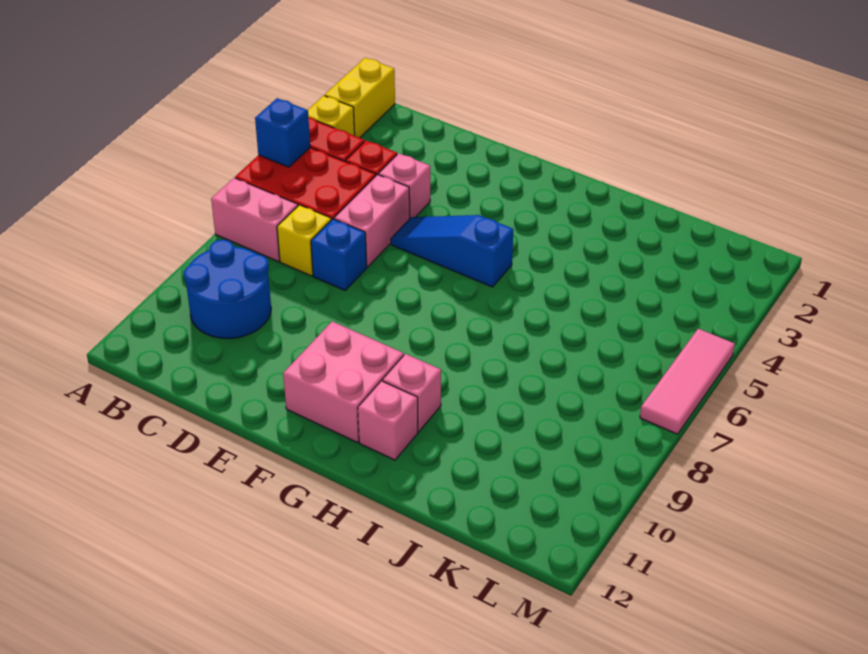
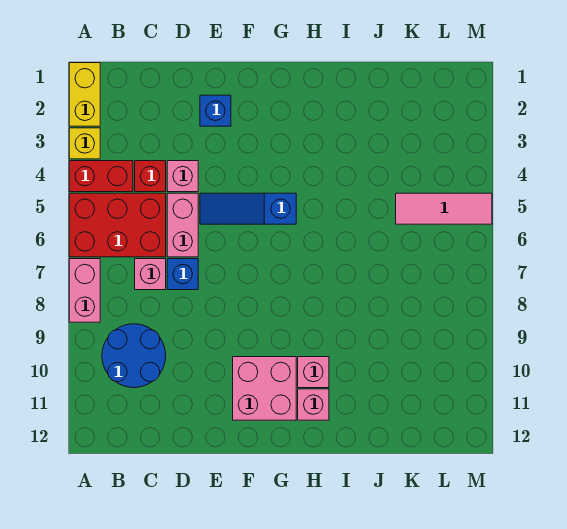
blue 1x1 brick [255,98,310,167] -> blue 1x1 brick moved to [200,95,231,126]
pink 1x2 brick [211,178,298,261] -> pink 1x2 brick turned to [69,259,100,322]
yellow 1x1 brick [277,205,331,276] -> pink 1x1 brick [135,259,166,290]
pink 1x3 tile [640,329,735,434] -> pink 1x3 tile turned to [396,193,492,224]

